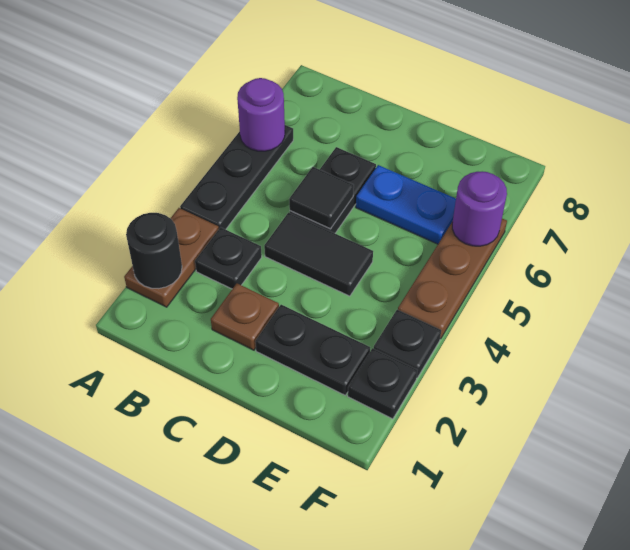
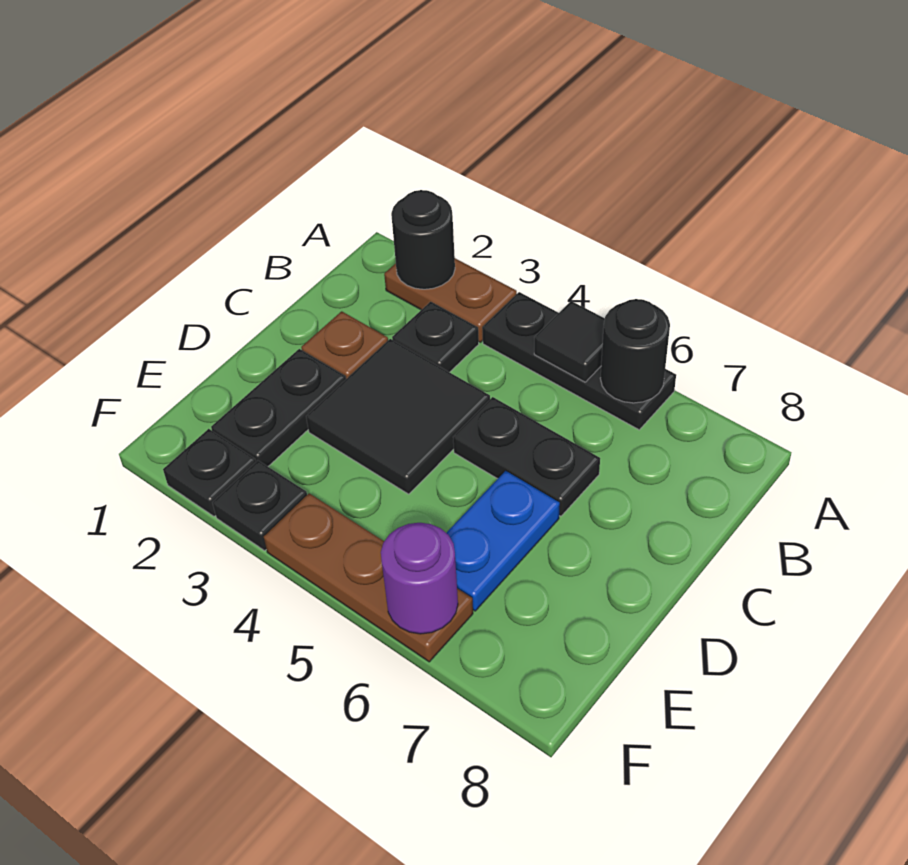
purple 1x1 round brick [237,78,285,151] -> black 1x1 round brick [600,299,670,403]
black 1x2 tile [264,213,373,296] -> black 2x2 tile [306,339,490,494]
black 1x1 tile [289,167,354,229] -> black 1x1 tile moved to [534,301,605,382]

